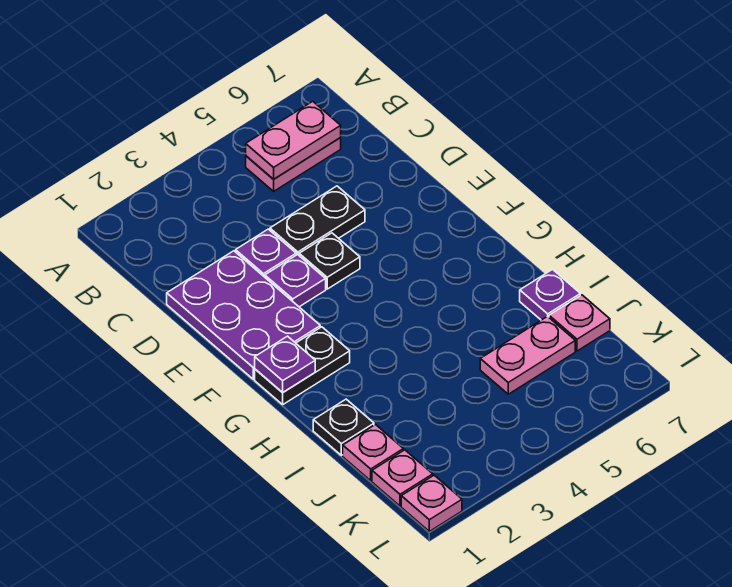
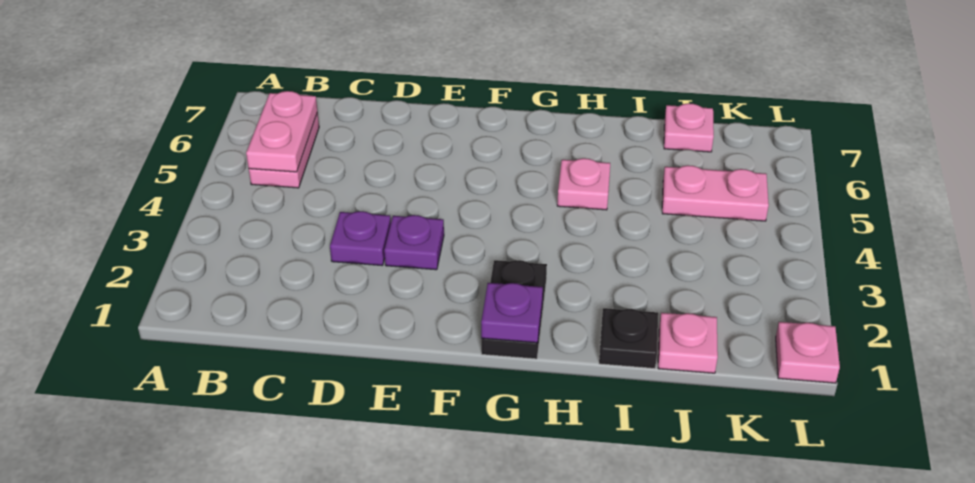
purple 2x3 plate [167,251,320,379] -> none
black 1x2 plate [270,186,365,255] -> none
black 1x1 plate [299,233,360,289] -> none
purple 1x1 plate [520,270,580,320] -> none
pink 1x2 plate [480,316,575,394] -> pink 1x2 plate turned to [662,165,769,221]
pink 1x1 plate [372,450,433,506] -> pink 1x1 plate moved to [557,158,610,210]

